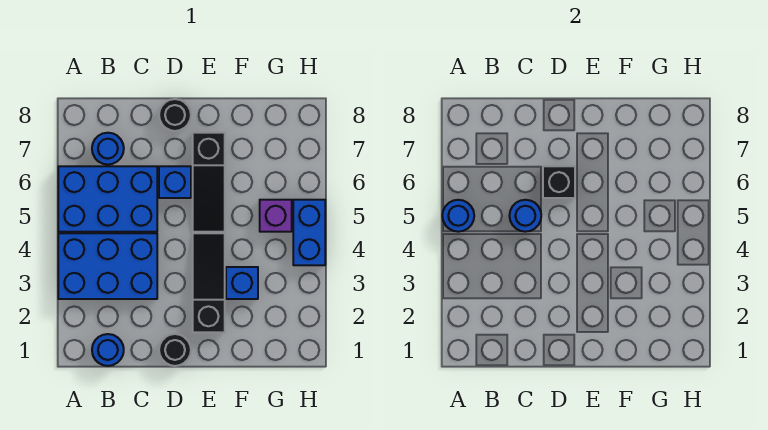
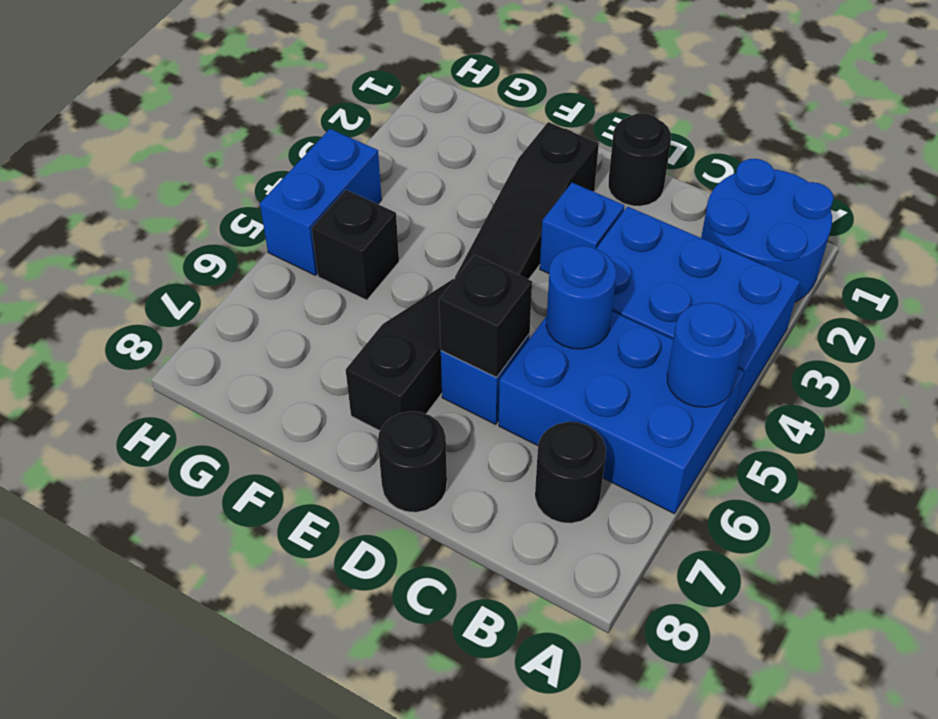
blue 1x1 round brick [92,334,124,366] -> blue 2x2 round brick [701,159,834,302]
blue 1x1 round brick [92,133,124,165] -> black 1x1 round brick [535,422,606,523]
blue 1x1 brick [226,267,258,299] -> blue 1x1 brick moved to [540,183,625,274]
purple 1x1 brick [260,200,292,232] -> black 1x1 brick [312,190,399,300]

